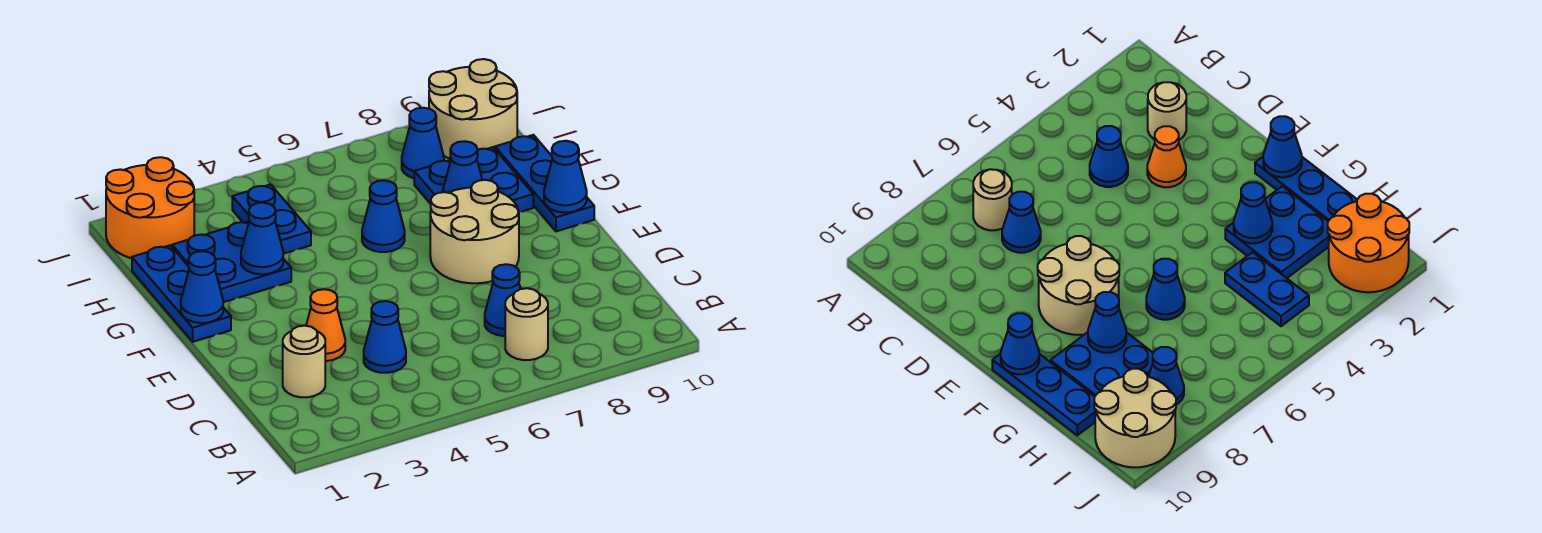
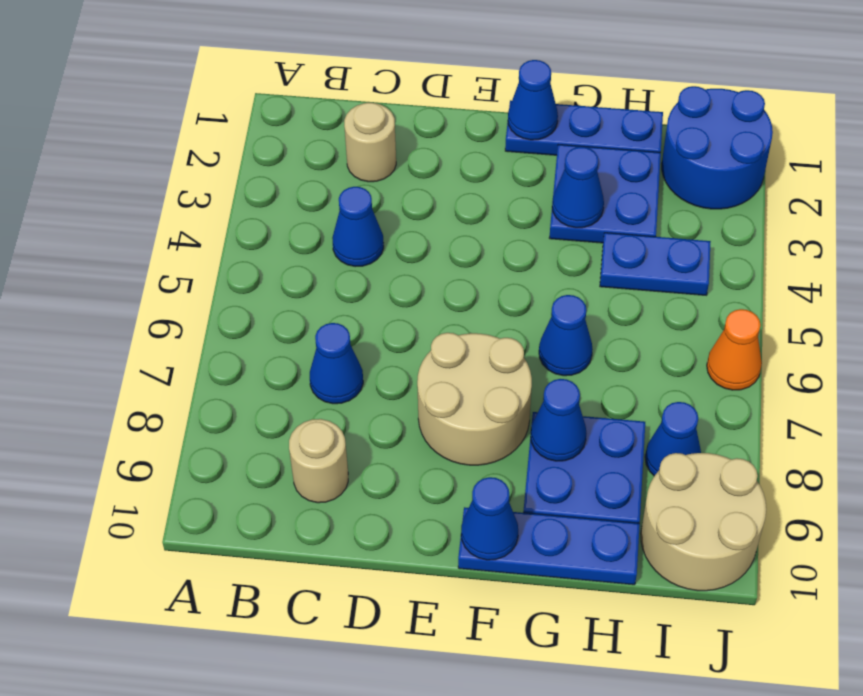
tan 1x1 round brick [505,288,548,360] -> tan 1x1 round brick moved to [289,419,348,503]
orange 1x1 cone [306,289,345,361] -> orange 1x1 cone moved to [707,309,762,390]
orange 2x2 round brick [106,157,194,258] -> blue 2x2 round brick [662,86,773,209]

